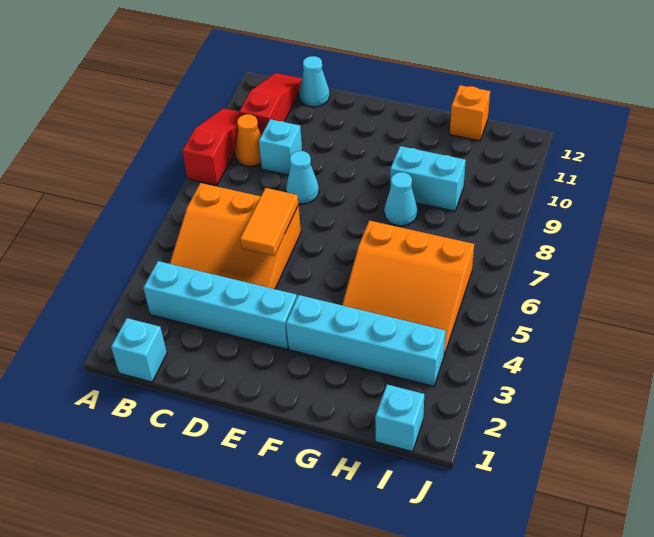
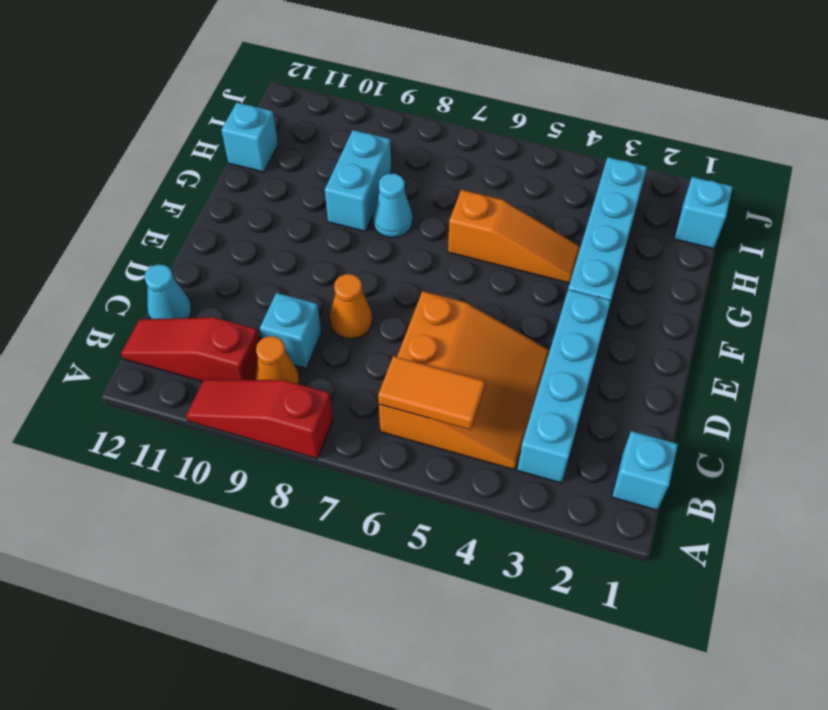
orange 1x2 tile [240,188,298,256] -> orange 1x2 tile moved to [378,356,485,430]
cyan 1x1 cone [286,151,319,204] -> orange 1x1 cone [330,274,372,339]
orange 3x3 slope [342,221,474,355] -> orange 1x3 slope [448,190,581,283]
orange 1x1 brick [450,85,490,141] -> cyan 1x1 brick [221,103,278,172]

